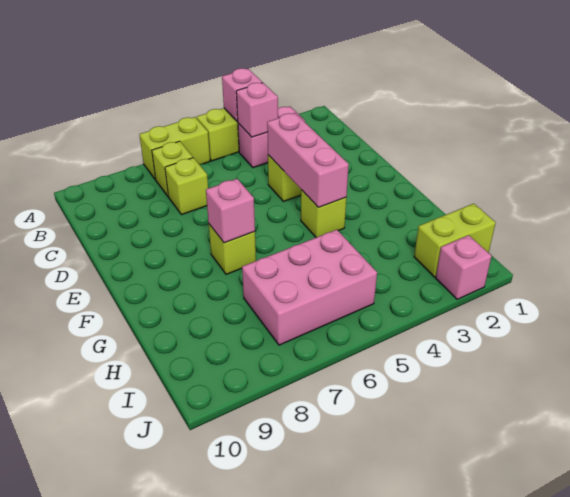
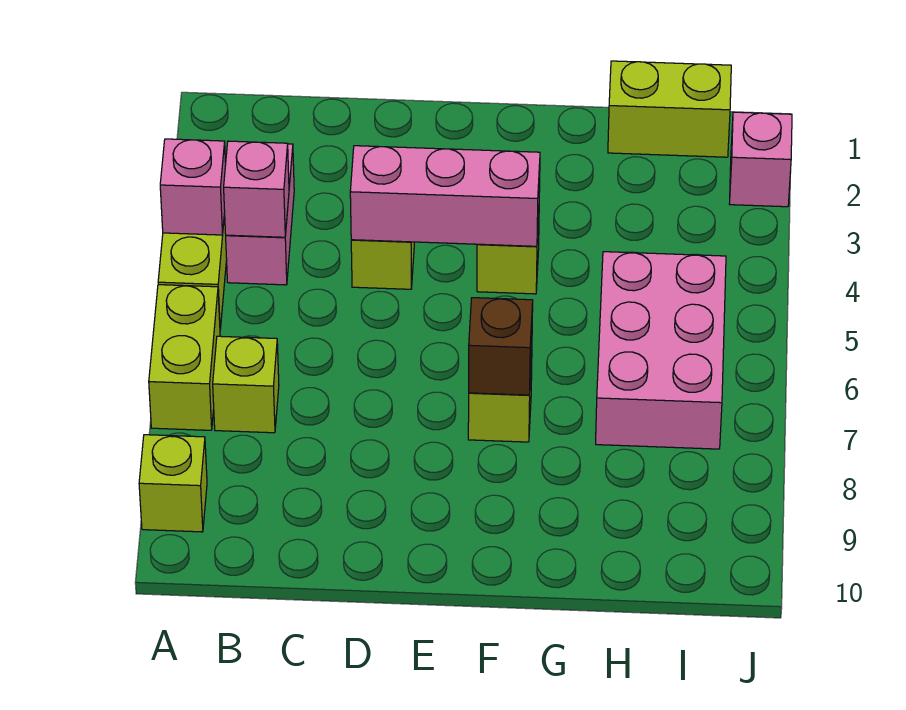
lime 1x1 brick [165,158,208,215] -> lime 1x1 brick moved to [139,435,207,532]
pink 1x1 brick [206,179,255,243] -> brown 1x1 brick [469,298,533,395]
lime 1x2 brick [414,204,496,277] -> lime 1x2 brick turned to [608,61,731,157]

